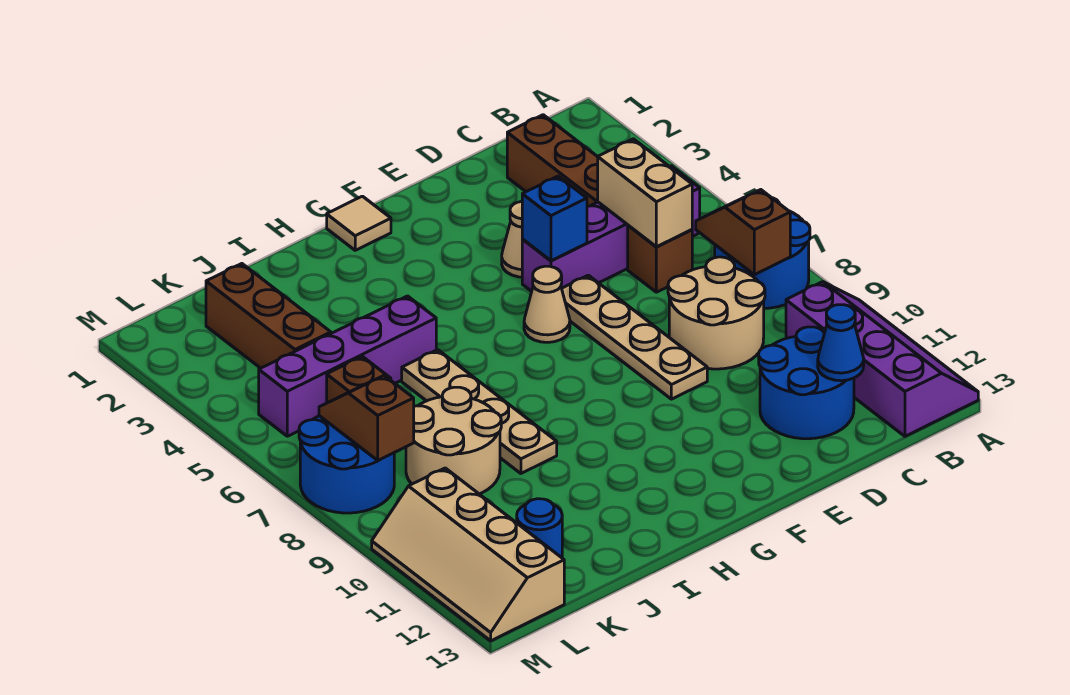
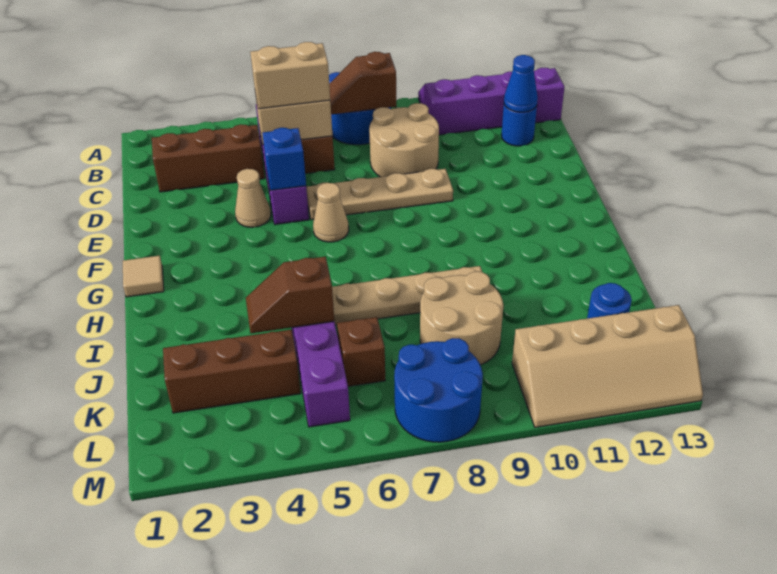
none -> tan 1x2 brick [250,42,330,109]
blue 2x2 round brick [759,327,854,439] -> blue 1x1 round brick [501,105,537,146]
brown 1x2 slope [319,376,414,461] -> brown 1x2 slope moved to [246,257,334,333]

